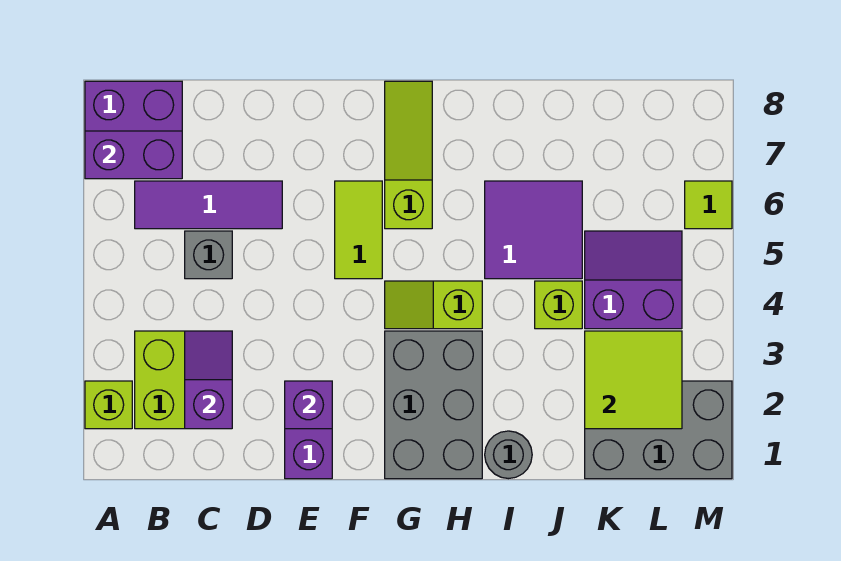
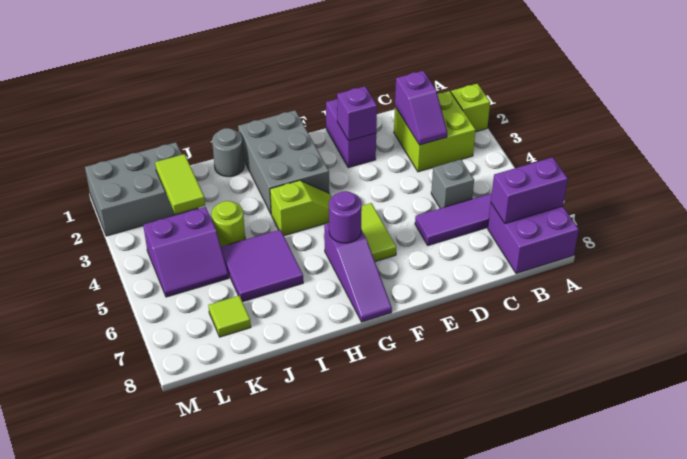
lime 1x3 slope [385,81,432,229] -> purple 1x3 slope [324,224,392,322]
none -> purple 1x1 round brick [329,191,362,243]
lime 1x1 brick [535,281,582,329] -> lime 1x1 round brick [211,201,245,247]
lime 2x2 tile [585,331,682,429] -> lime 1x2 tile [155,154,205,214]
lime 1x1 tile [685,181,732,229] -> lime 1x1 tile moved to [208,296,251,337]

